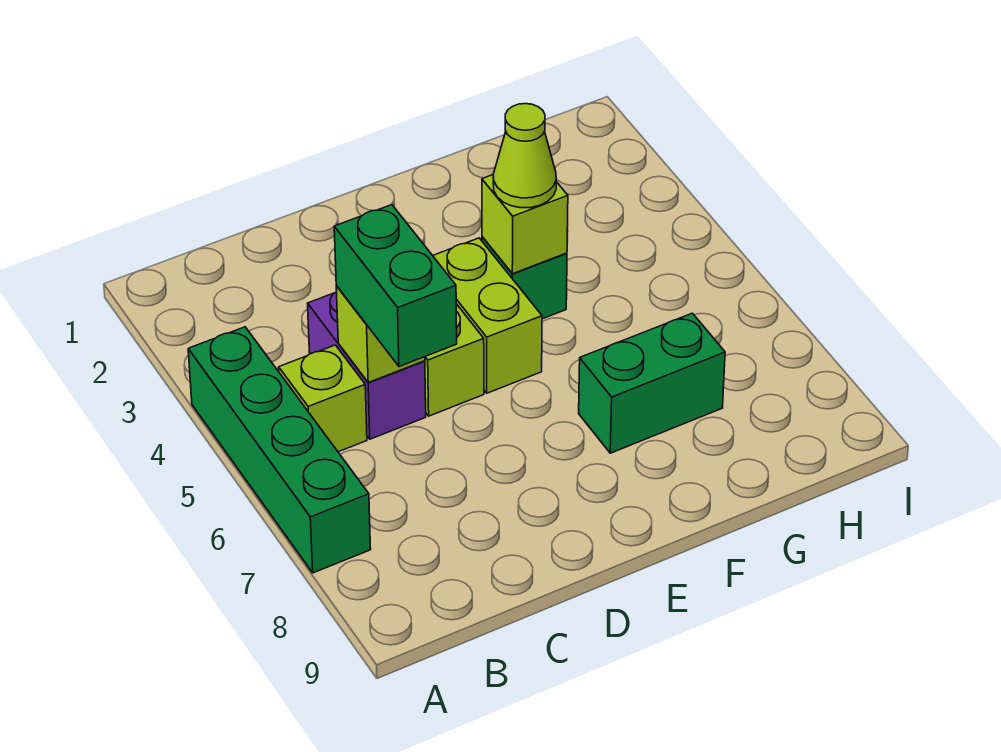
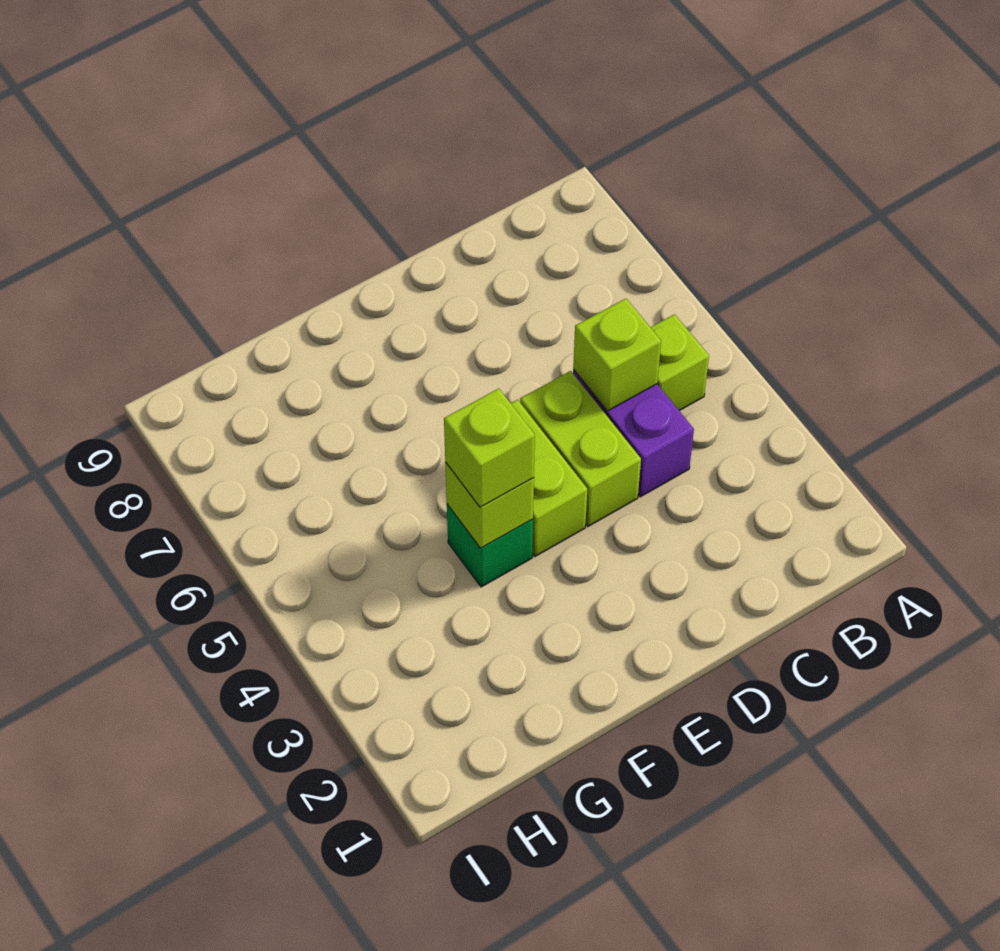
green 1x4 brick [188,327,371,573] -> none
green 1x2 brick [334,205,457,366] -> none
lime 1x1 cone [493,104,556,208] -> lime 1x1 brick [444,389,535,507]
green 1x2 brick [579,313,725,453] -> none

